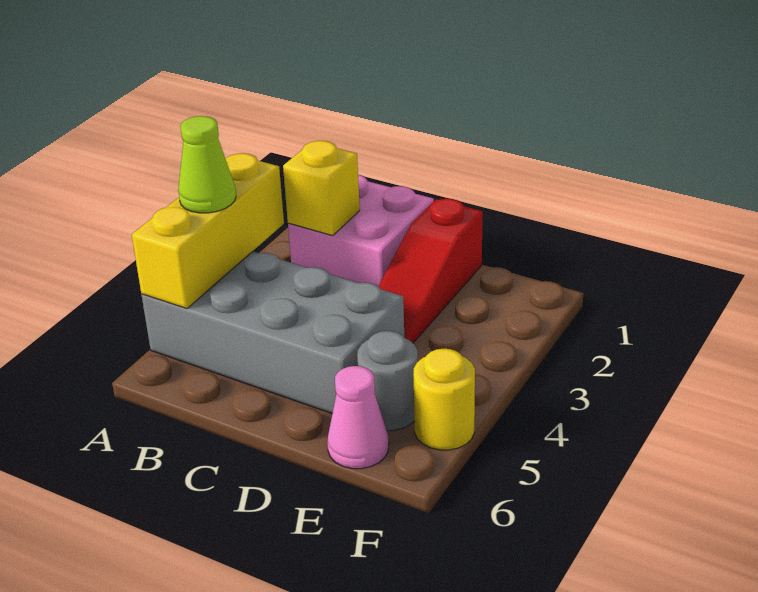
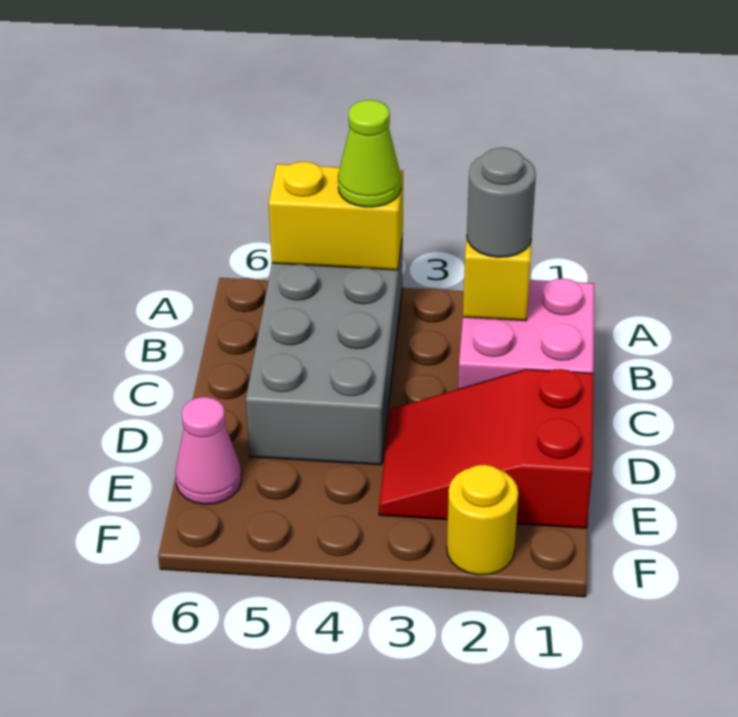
yellow 1x3 brick [132,153,284,309] -> yellow 1x2 brick [269,162,403,270]
red 1x3 slope [378,199,483,343] -> red 2x3 slope [379,369,593,528]
grey 1x1 round brick [357,331,418,431] -> grey 1x1 round brick moved to [467,148,536,257]
yellow 1x1 round brick [413,349,475,450] -> yellow 1x1 round brick moved to [447,465,518,575]

